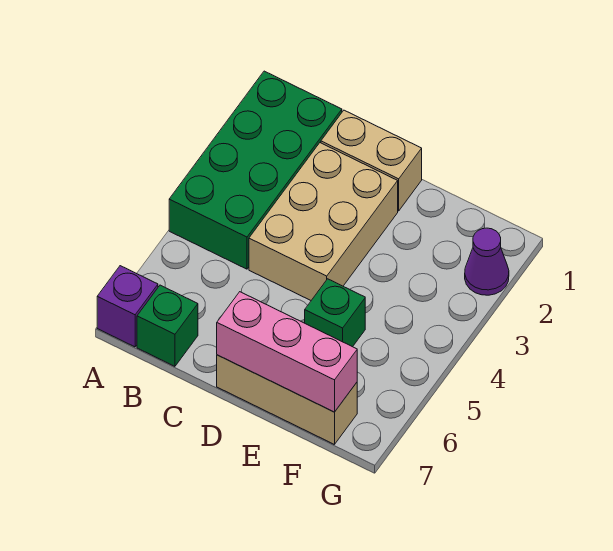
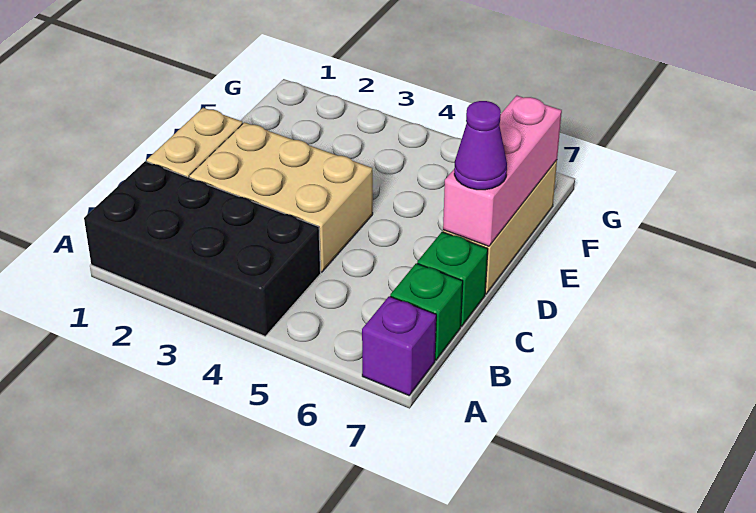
green 2x4 brick [169,71,342,269] -> black 2x4 brick [84,161,321,336]
green 1x1 brick [305,279,365,347] -> green 1x1 brick moved to [417,232,488,326]
purple 1x1 cone [465,228,509,295] -> purple 1x1 cone moved to [454,101,507,190]

